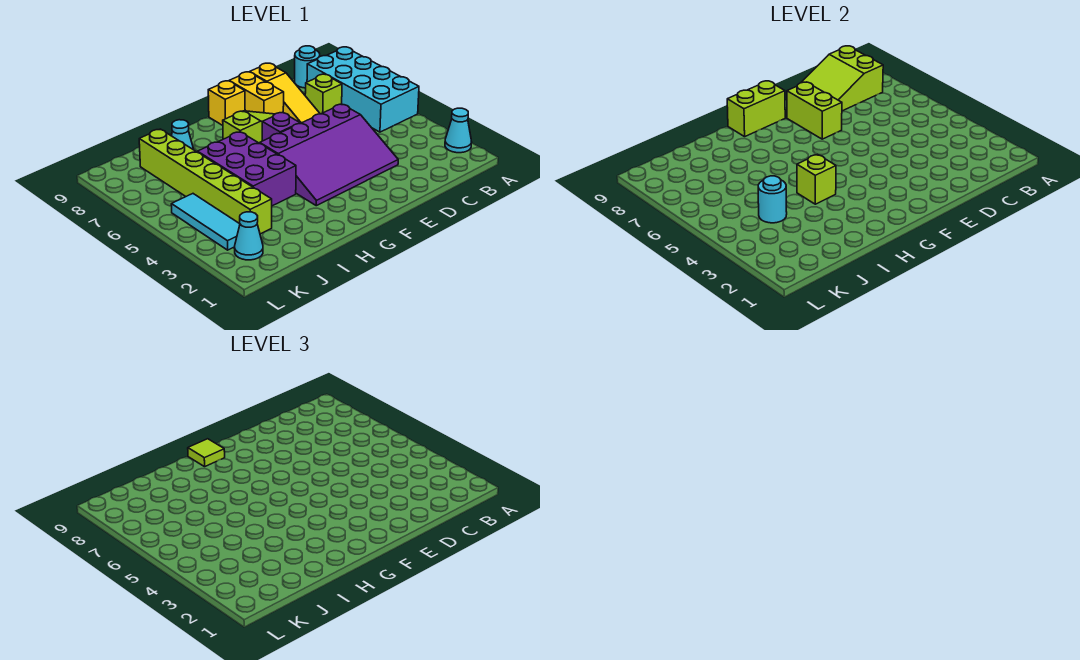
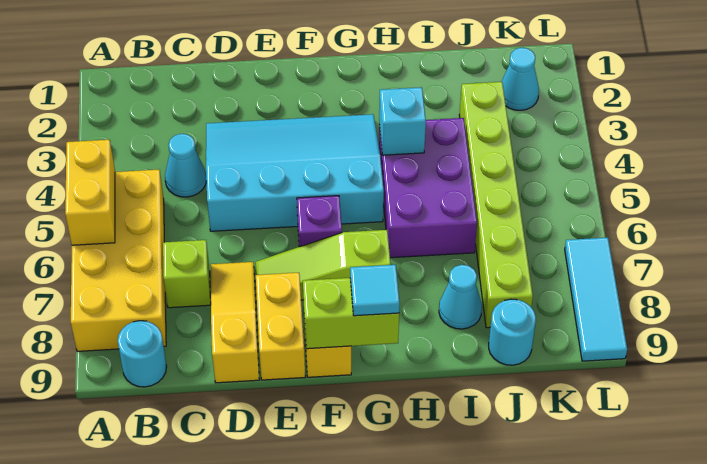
cyan 1x1 cone [445,108,472,153] -> cyan 1x1 cone moved to [165,134,206,197]
cyan 2x4 brick [307,47,419,132] -> yellow 2x4 brick [71,170,166,351]
none -> yellow 1x2 brick [65,140,115,245]
lime 2x3 slope [801,46,883,111] -> none
purple 3x4 slope [260,104,398,206] -> cyan 3x4 slope [206,114,384,231]
lime 1x2 brick [787,82,842,139] -> none
lime 1x1 tile [188,439,225,467] -> cyan 1x1 tile [350,265,400,316]
lime 1x1 brick [797,154,836,204] -> cyan 1x1 brick [379,87,426,155]
cyan 1x1 round brick [758,176,787,223] -> cyan 1x1 round brick moved to [489,299,536,365]
cyan 1x3 tile [171,194,240,250] -> cyan 1x3 tile moved to [565,238,627,361]

